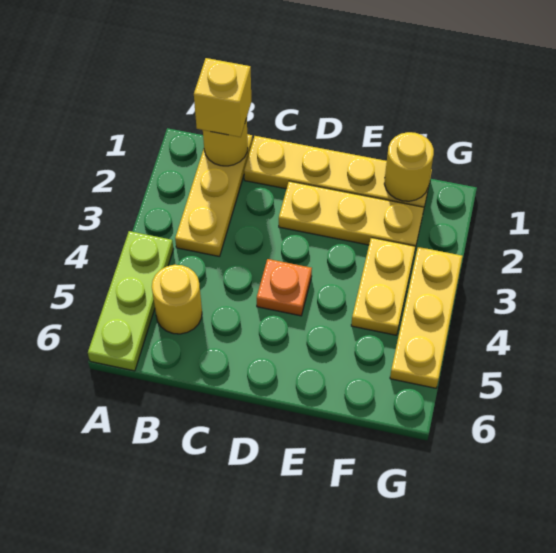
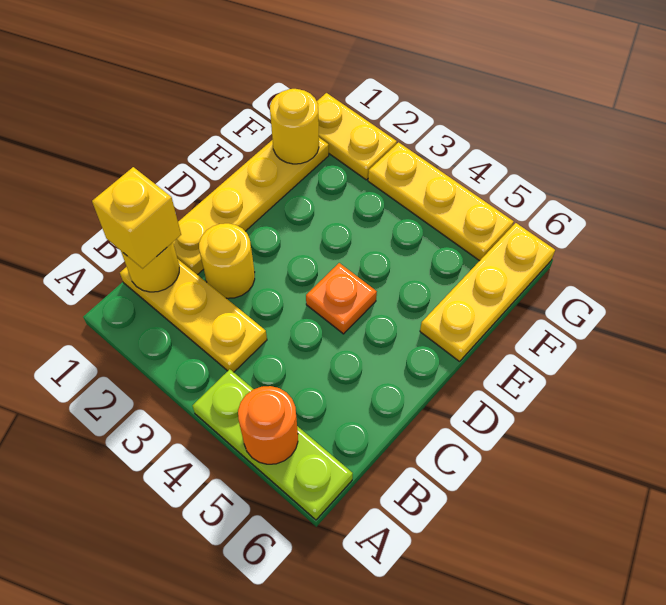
none -> orange 1x1 round brick [238,386,298,464]
yellow 1x1 round brick [152,265,202,334] -> yellow 1x1 round brick moved to [199,223,255,298]
yellow 1x3 plate [279,181,424,248] -> yellow 1x3 plate moved to [420,223,555,361]
yellow 1x2 plate [351,238,415,335] -> yellow 1x2 plate moved to [317,93,397,180]

